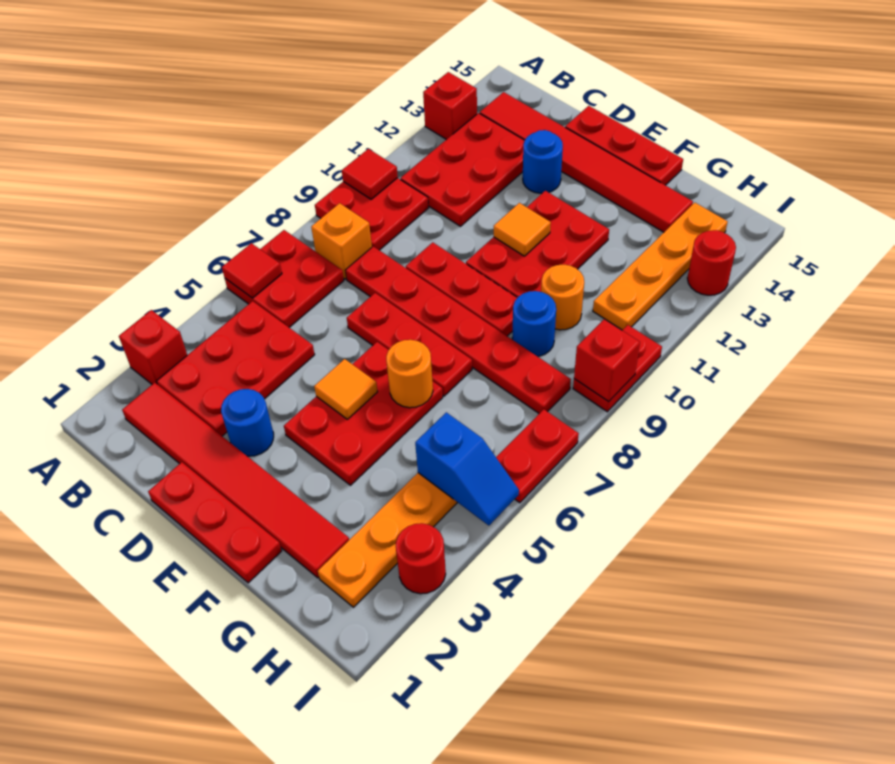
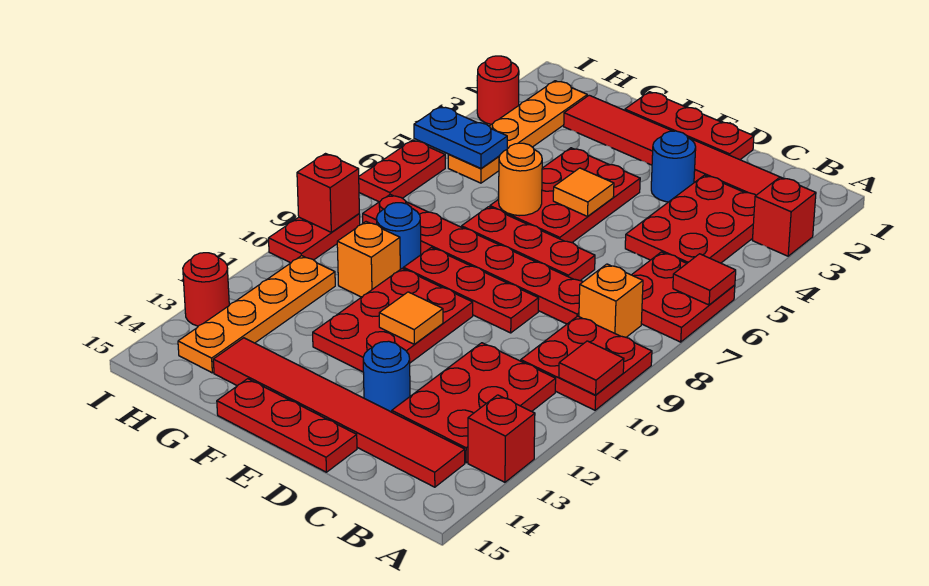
orange 1x1 round brick [541,265,584,330] -> orange 1x1 brick [337,222,400,297]
blue 1x2 slope [415,412,519,526] -> blue 1x2 plate [414,106,507,168]

